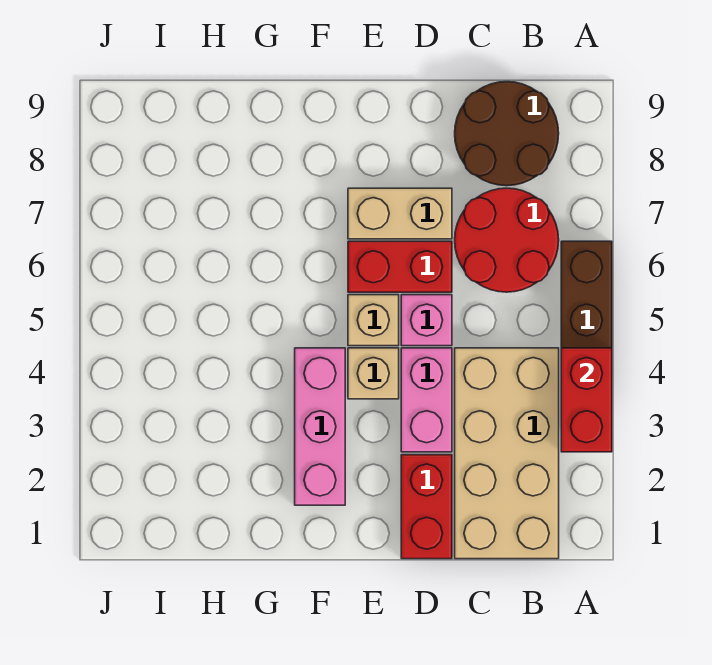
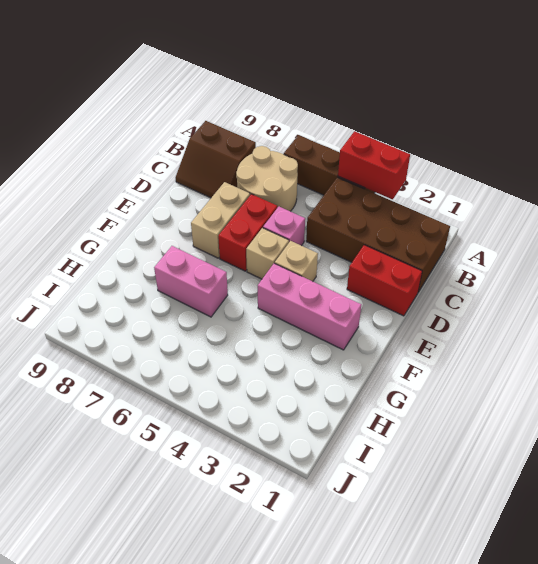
tan 2x4 brick [455,348,559,559] -> brown 2x4 brick [306,177,450,292]
red 2x2 round brick [455,188,559,292] -> tan 2x2 round brick [236,146,298,211]
brown 2x2 round brick [455,82,559,186] -> brown 2x2 slope [176,121,256,198]
pink 1x2 brick [401,348,452,452] -> pink 1x2 brick moved to [154,246,228,317]

